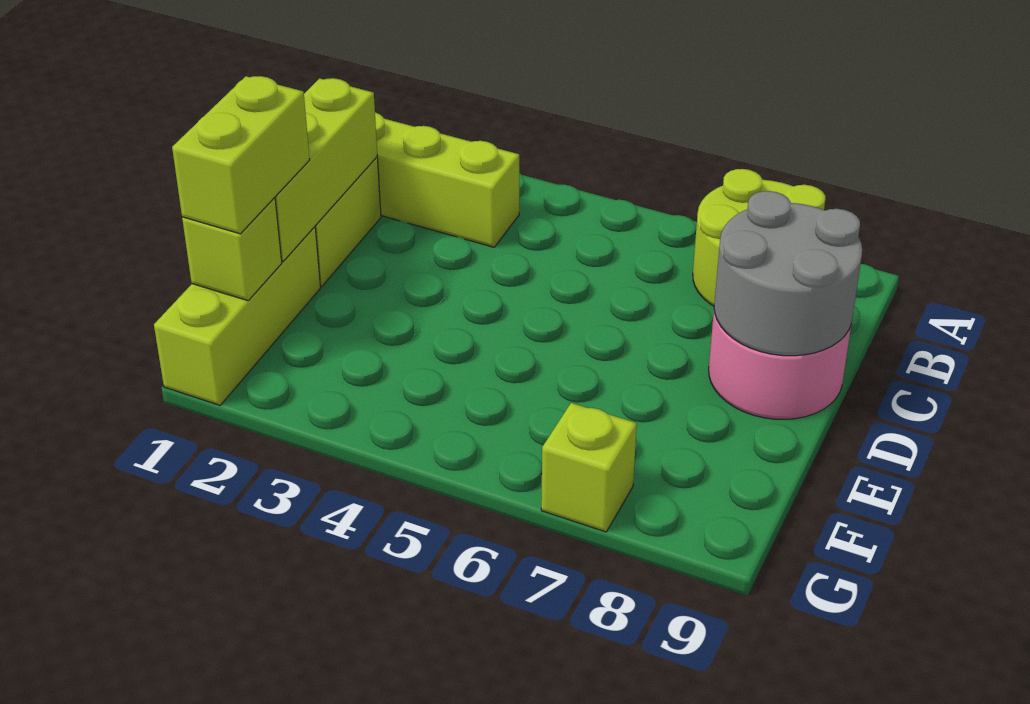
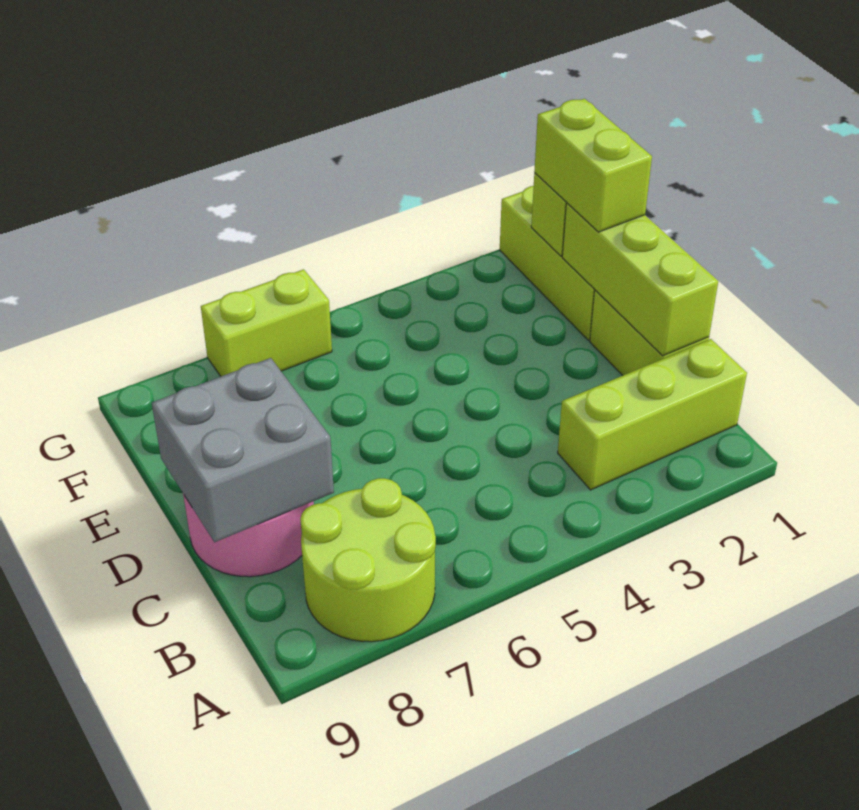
grey 2x2 round brick [714,191,862,356] -> grey 2x2 brick [152,358,334,542]
lime 1x1 brick [541,403,637,532] -> lime 1x2 brick [201,269,332,376]

